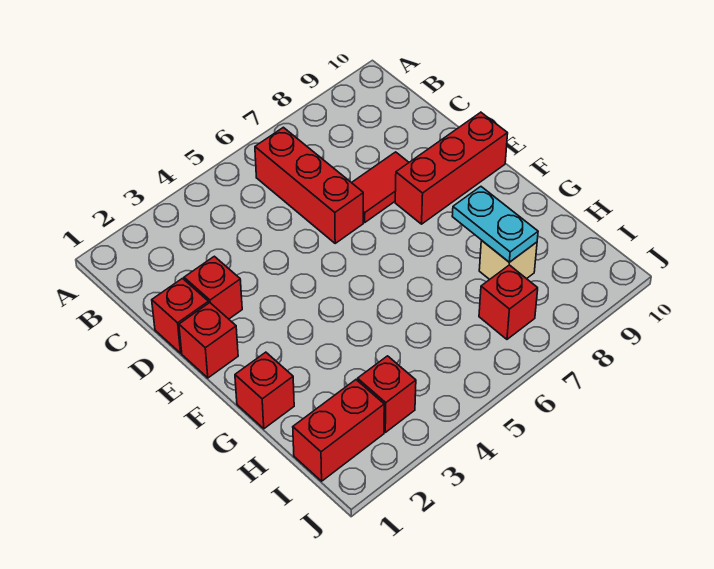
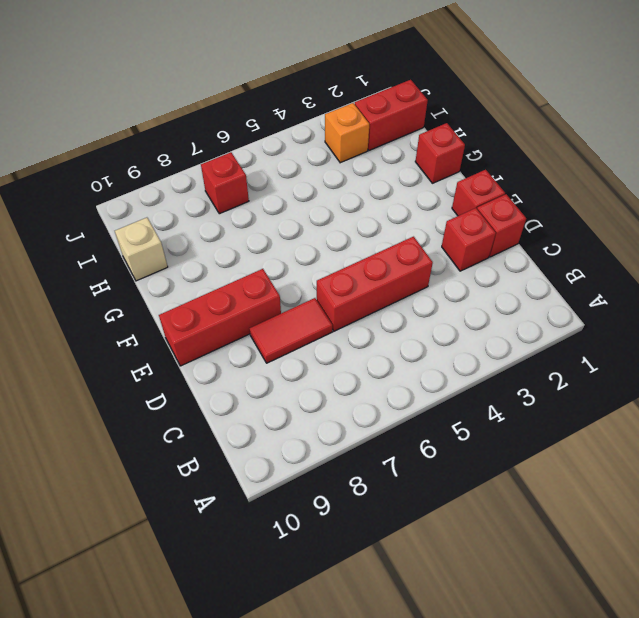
red 1x3 brick [255,127,363,243] -> red 1x3 brick turned to [317,237,433,331]
cyan 1x2 plate [452,187,538,262] -> none
tan 1x1 brick [479,241,537,280] -> tan 1x1 brick moved to [115,218,168,281]
red 1x1 brick [358,356,416,432] -> orange 1x1 brick [325,103,369,163]

